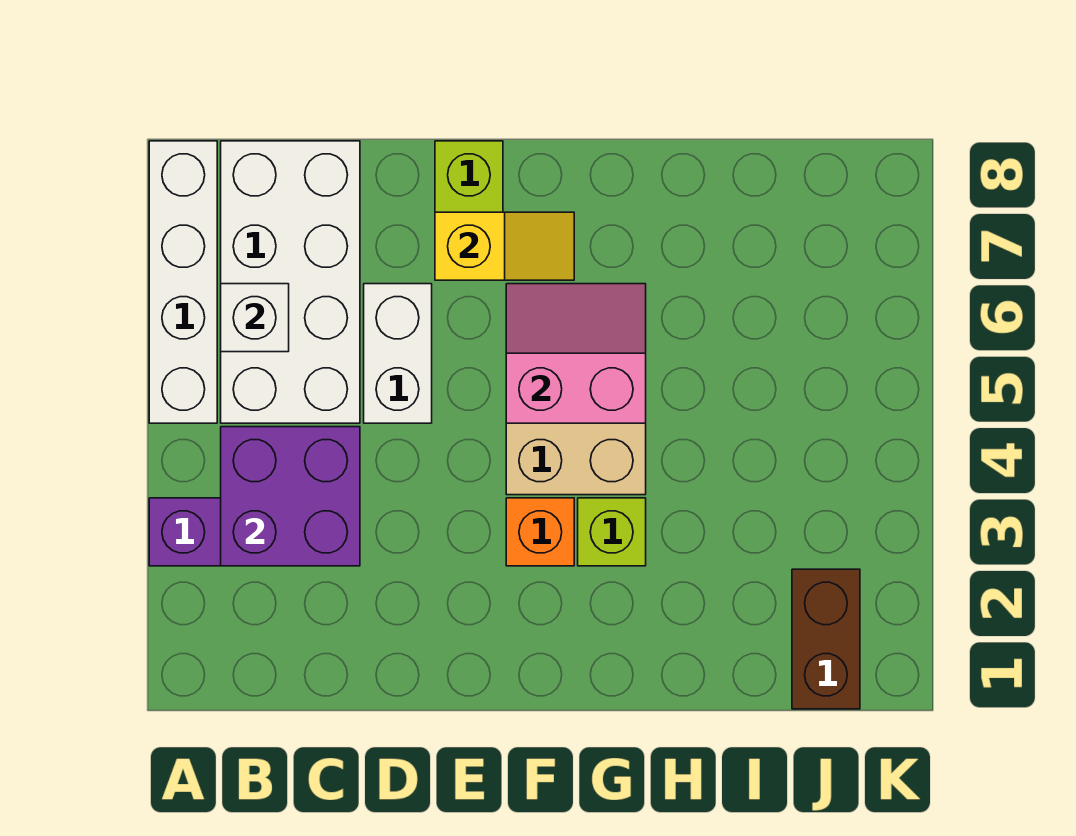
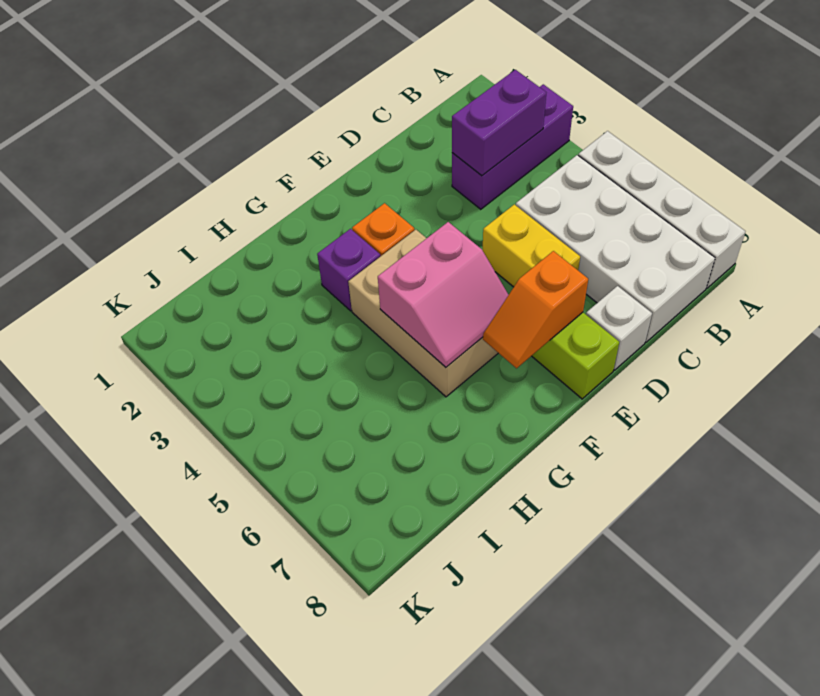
purple 2x2 brick [221,427,360,566] -> purple 1x2 brick [452,70,546,176]
white 1x1 brick [221,284,289,352] -> white 1x1 brick moved to [586,286,652,370]
white 1x2 brick [364,284,432,423] -> yellow 1x2 brick [483,204,580,287]
yellow 1x2 slope [435,212,574,280] -> orange 1x2 slope [483,251,588,368]
lime 1x1 brick [578,498,646,566] -> purple 1x1 brick [317,229,380,311]
brown 1x2 brick [792,569,860,709] -> none

